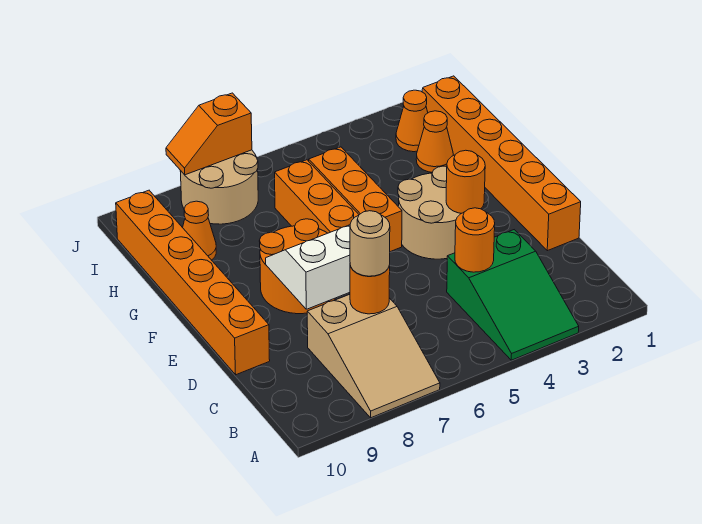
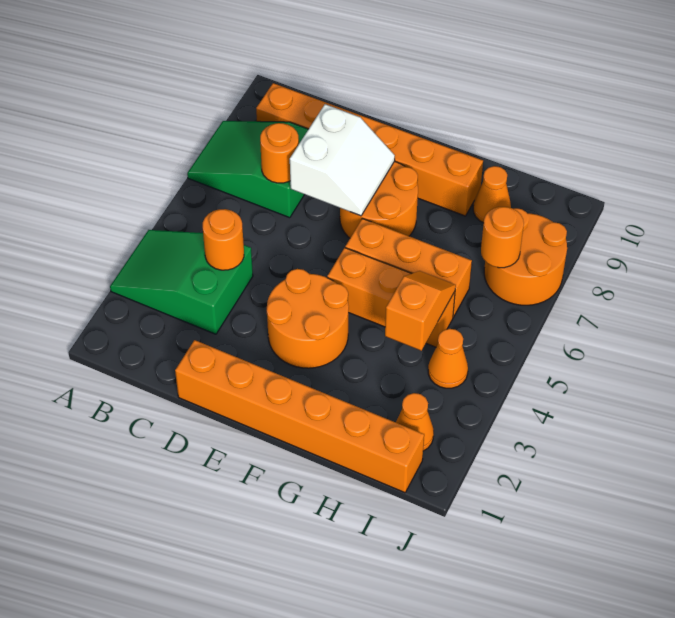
tan 2x3 slope [307,294,440,418] -> green 2x3 slope [187,121,308,218]
tan 1x1 round brick [350,211,390,276] -> none
orange 1x6 brick [116,190,270,375] -> orange 1x6 brick moved to [256,83,483,216]
tan 2x2 round brick [398,166,461,259] -> orange 2x2 round brick [267,269,349,368]
orange 1x1 round brick [446,150,485,213] -> orange 1x1 round brick moved to [481,207,524,268]
orange 1x1 cone [416,111,453,172] -> orange 1x1 cone moved to [428,329,468,388]
tan 2x2 round brick [180,150,258,224] -> orange 2x2 round brick [484,208,567,305]
orange 1x2 slope [166,93,252,175] -> orange 1x2 slope moved to [385,271,456,351]

